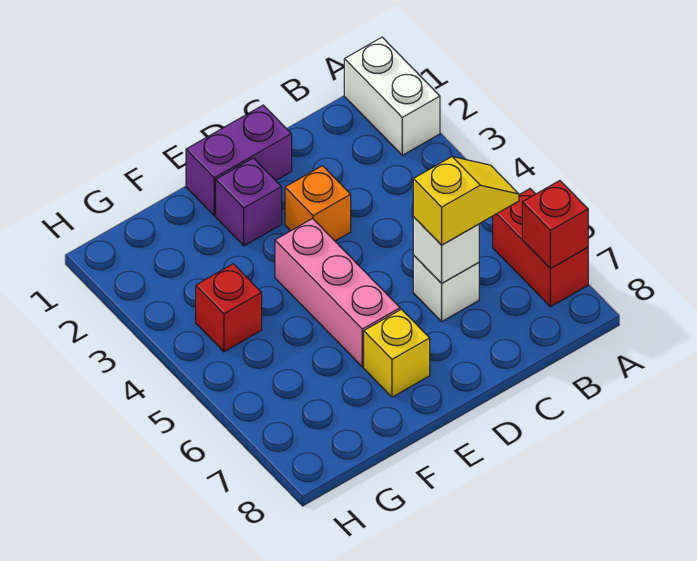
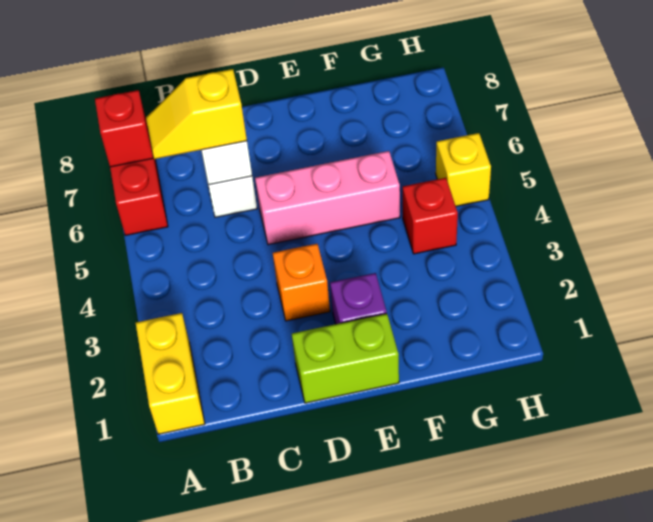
white 1x2 brick [344,37,440,155] -> yellow 1x2 brick [136,313,205,434]
purple 1x2 brick [186,105,292,216] -> lime 1x2 brick [292,314,399,403]
pink 1x3 brick [275,219,400,367] -> pink 1x3 brick turned to [255,151,400,245]
yellow 1x1 brick [364,309,430,397] -> yellow 1x1 brick moved to [436,133,491,206]

